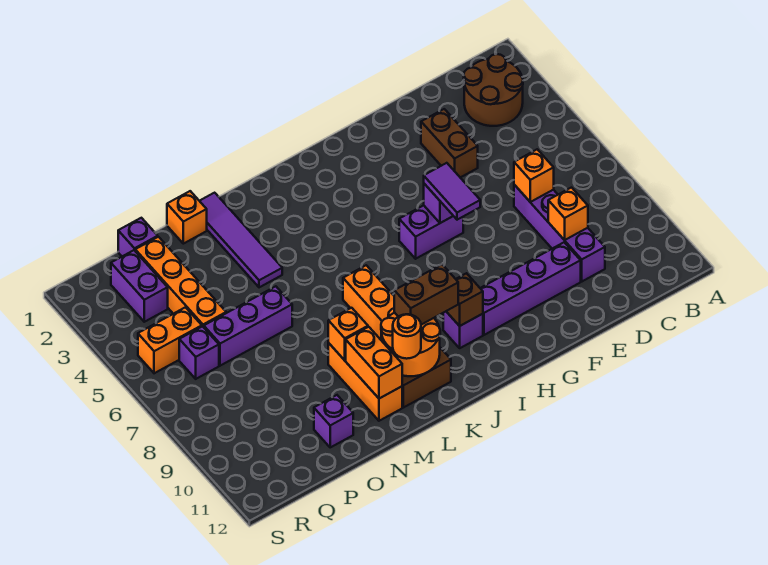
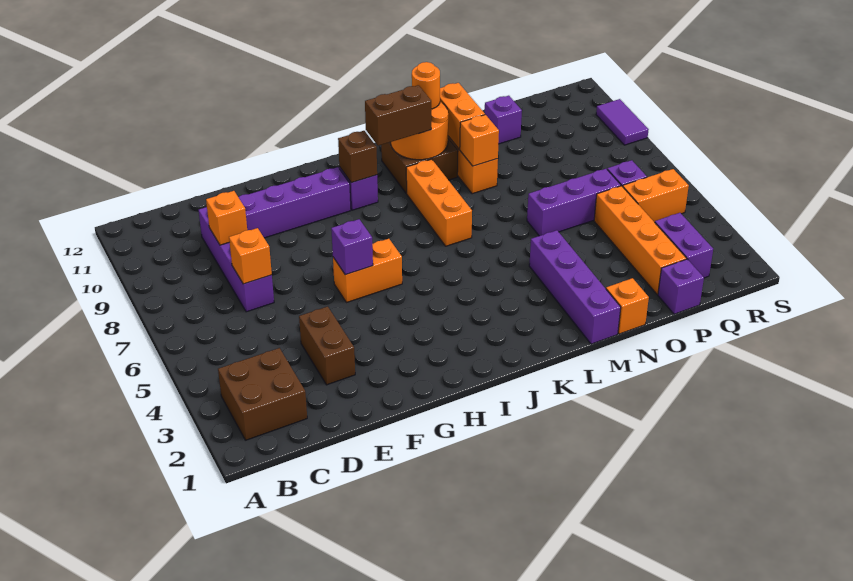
brown 2x2 round brick [464,54,523,126] -> brown 2x2 brick [218,348,307,440]
purple 1x2 brick [399,205,463,259] -> orange 1x2 brick [333,239,402,303]
purple 1x2 tile [424,163,480,220] -> purple 1x2 tile moved to [596,99,649,145]
purple 1x4 tile [200,193,282,287] -> purple 1x4 brick [529,230,621,344]

